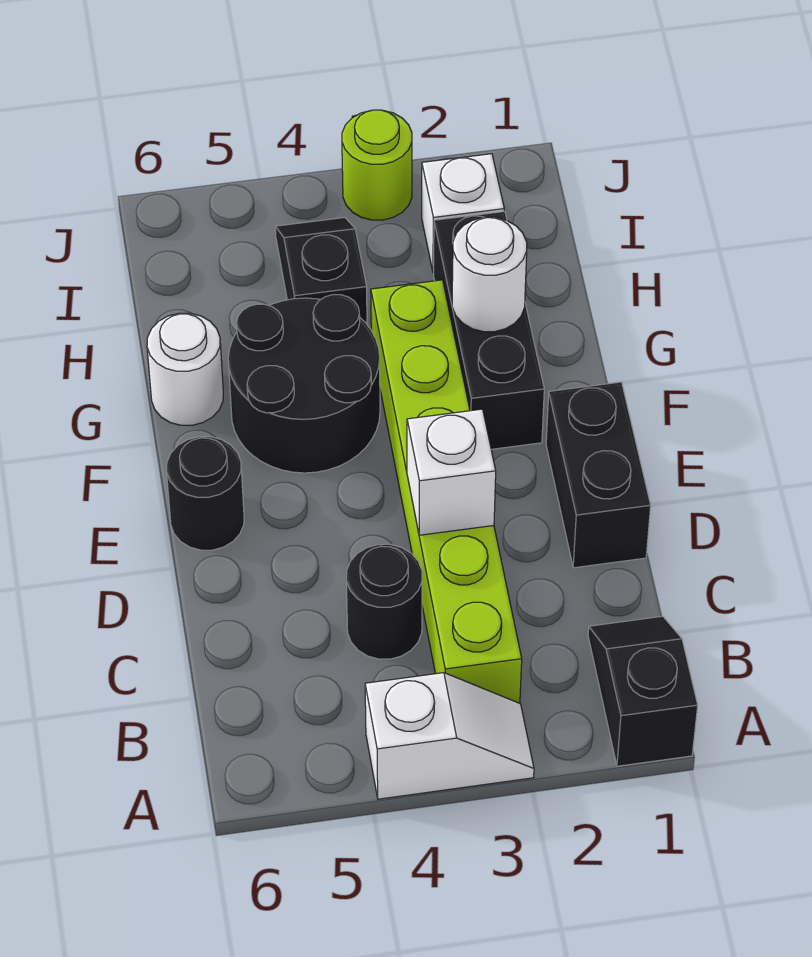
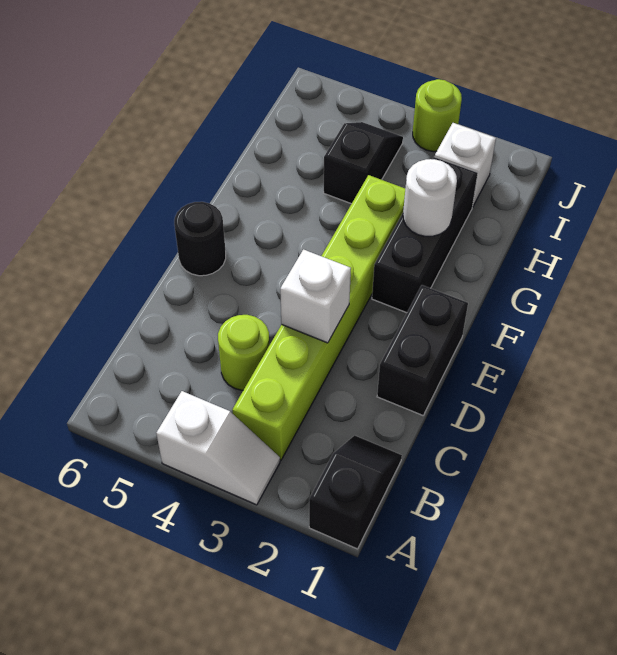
black 1x1 round brick [346,544,422,659] -> lime 1x1 round brick [218,315,269,390]
black 2x2 round brick [228,295,380,473] -> none
white 1x1 round brick [147,313,223,425] -> none

